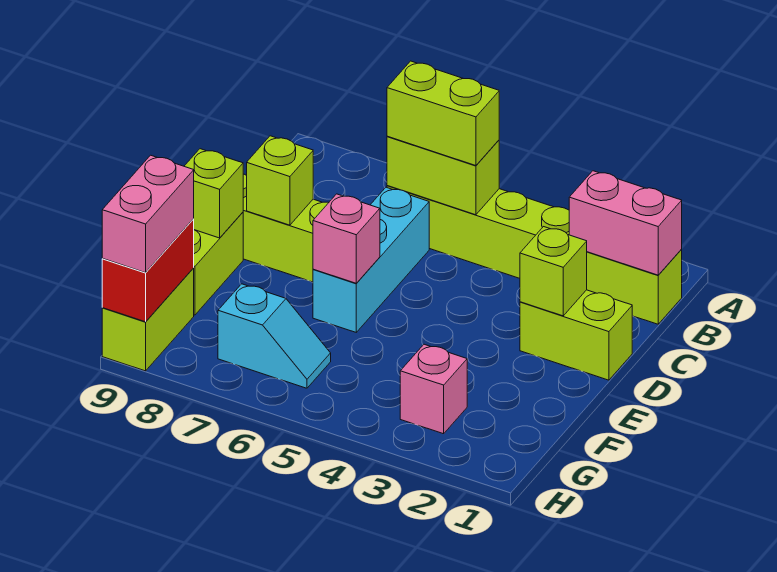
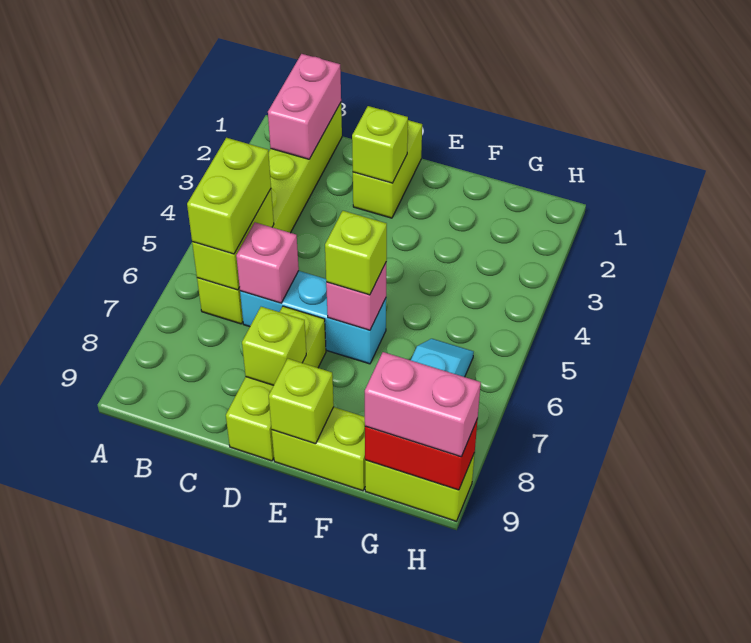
none -> lime 1x1 brick [325,211,387,295]
pink 1x1 brick [400,344,467,434] -> pink 1x1 brick moved to [236,222,299,303]

